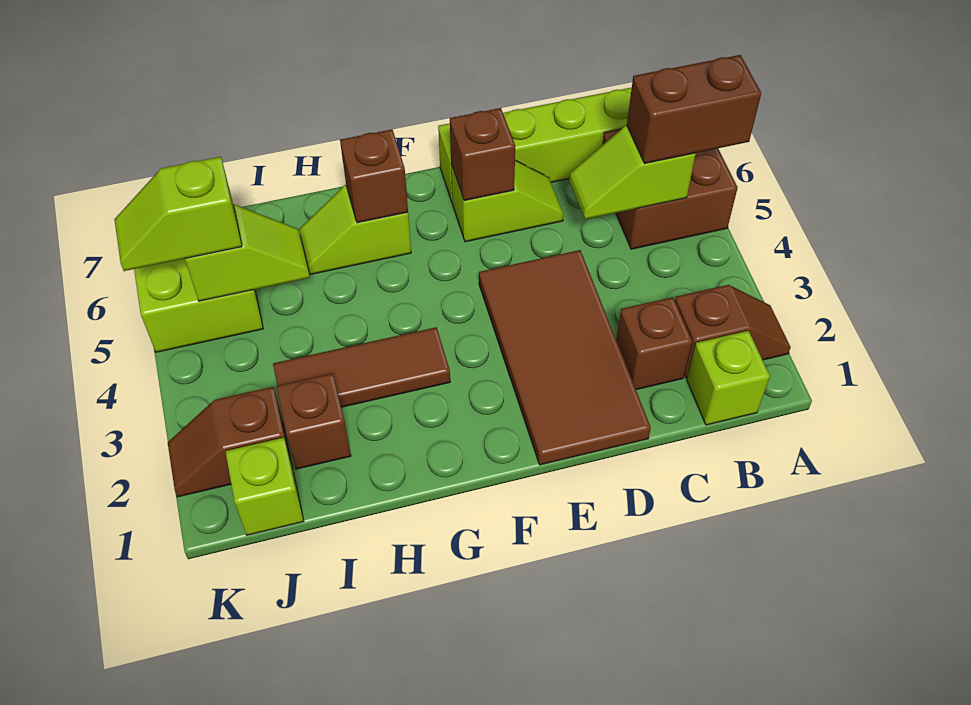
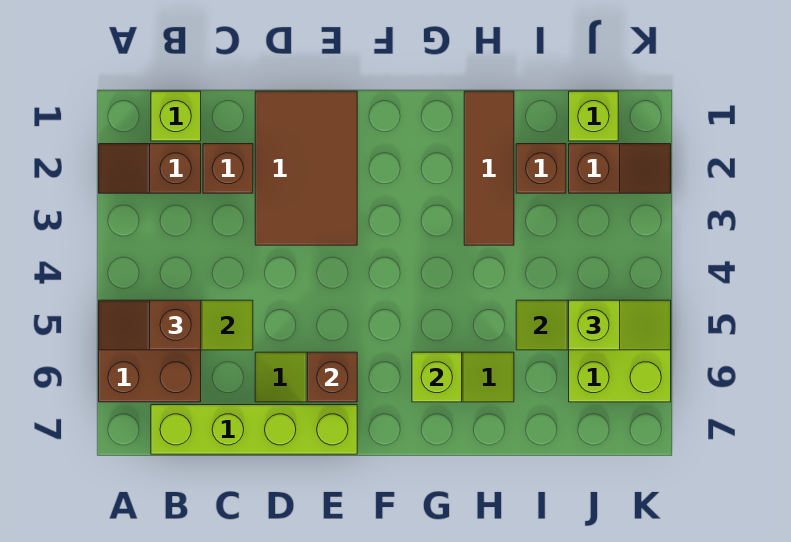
brown 1x2 brick [627,55,761,164] -> brown 1x2 slope [99,300,201,350]
brown 2x4 tile [479,250,651,465] -> brown 2x3 tile [255,91,357,245]
brown 1x3 tile [273,327,450,407] -> brown 1x3 tile turned to [464,91,514,245]
brown 1x1 brick [340,129,408,223] -> lime 1x1 brick [412,352,462,402]

